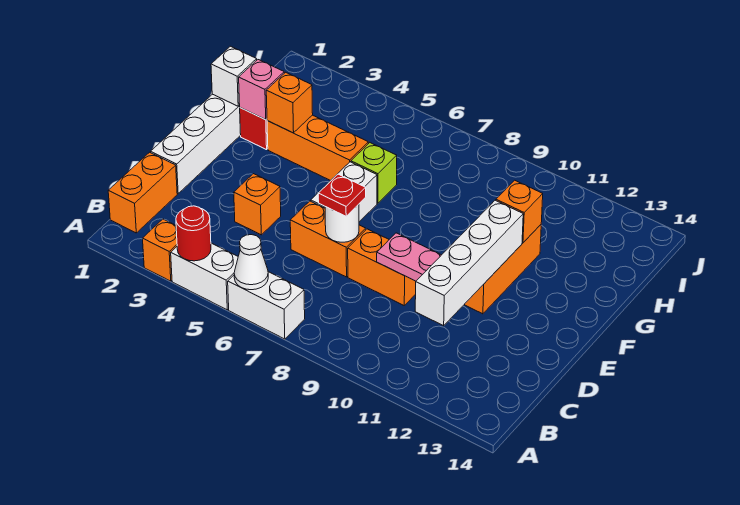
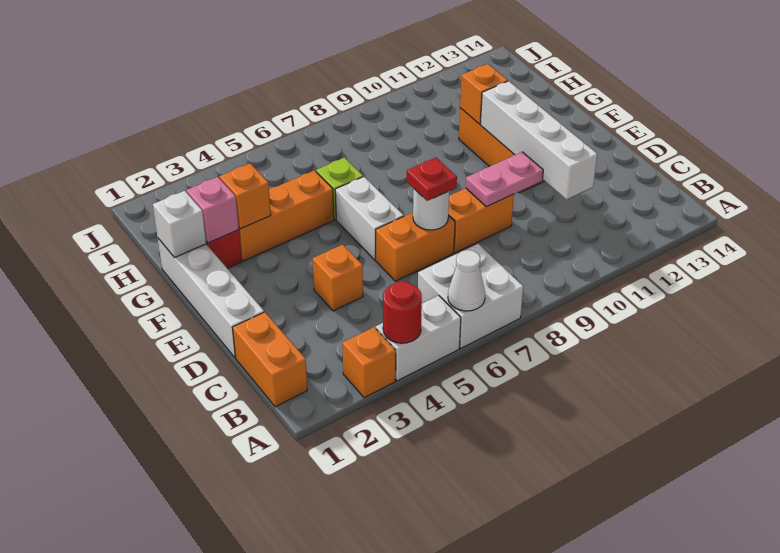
white 1x2 brick [228,272,305,339] -> white 2x2 brick [418,244,523,348]

